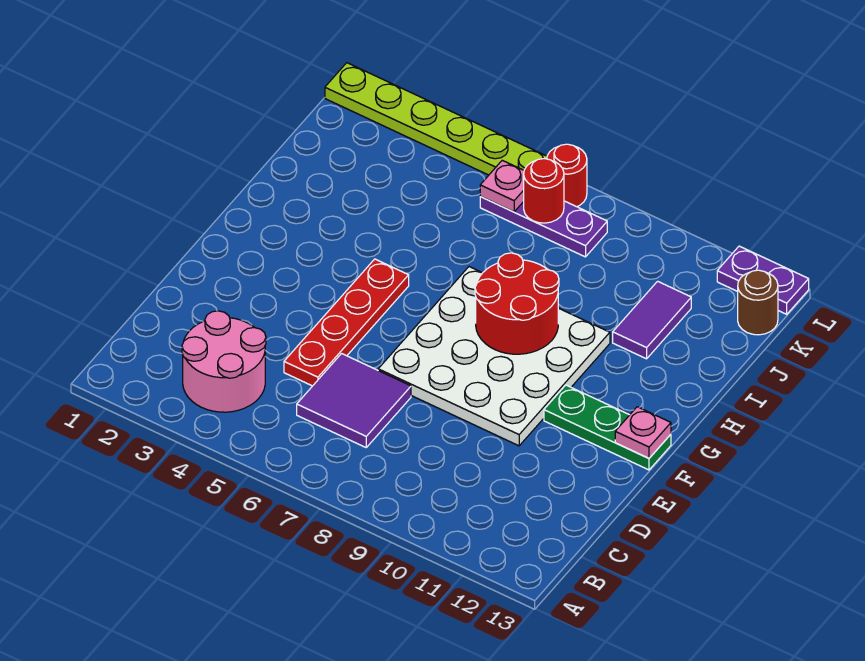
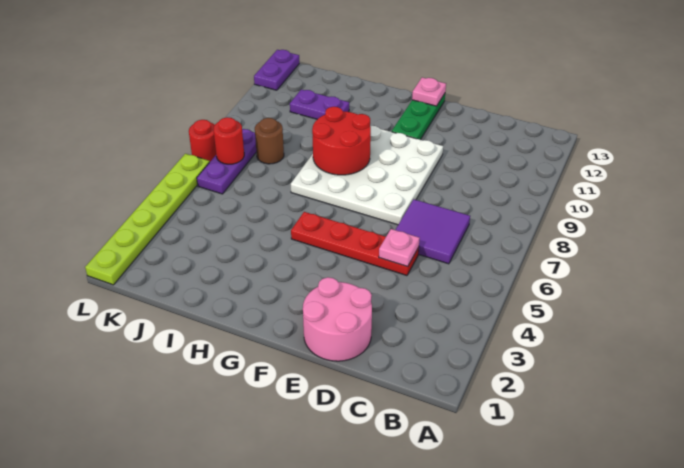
pink 2x2 round brick [182,311,266,412] -> pink 2x2 round brick moved to [303,277,372,361]
purple 1x2 tile [613,281,691,359] -> purple 1x2 plate [290,89,349,119]
pink 1x1 plate [480,160,524,212] -> pink 1x1 plate moved to [379,229,420,267]
brown 1x1 round brick [738,270,778,335] -> brown 1x1 round brick moved to [255,118,284,164]

